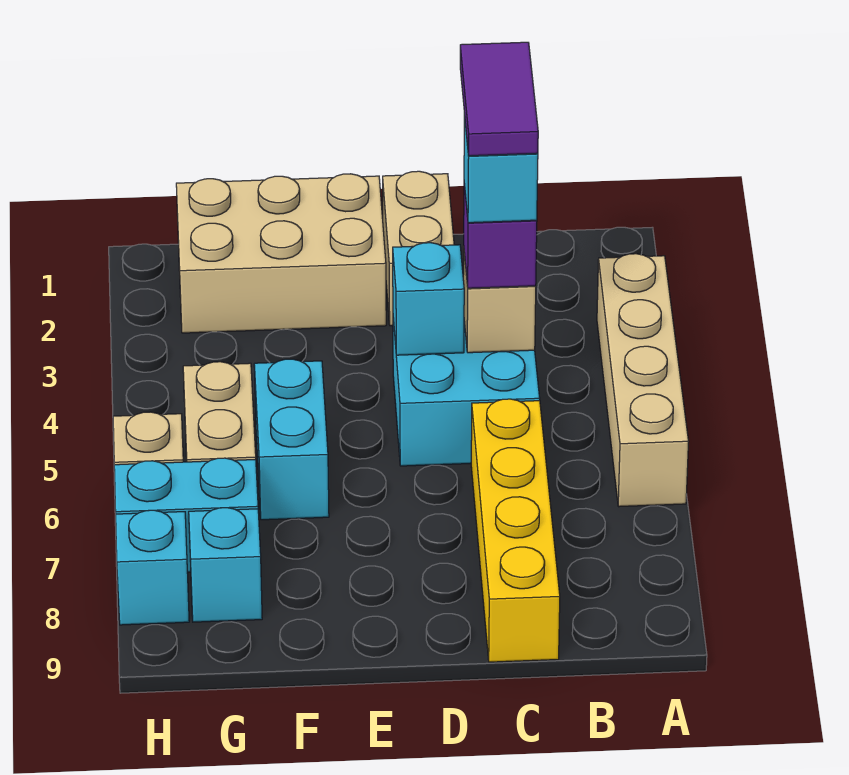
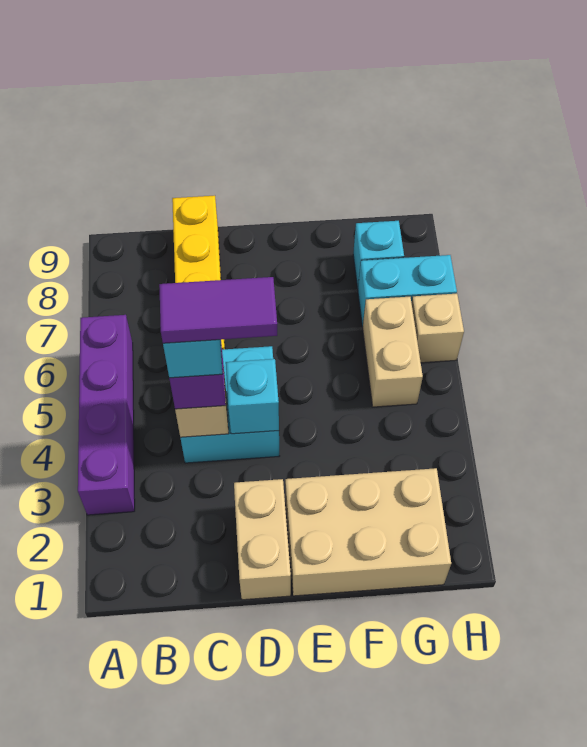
tan 1x4 brick [597,254,689,507] -> purple 1x4 brick [78,315,135,515]
purple 1x2 tile [460,42,538,156] -> purple 1x2 tile turned to [159,277,277,343]
cyan 1x2 brick [254,359,329,520] -> none
cyan 1x1 brick [116,510,189,625] -> none

